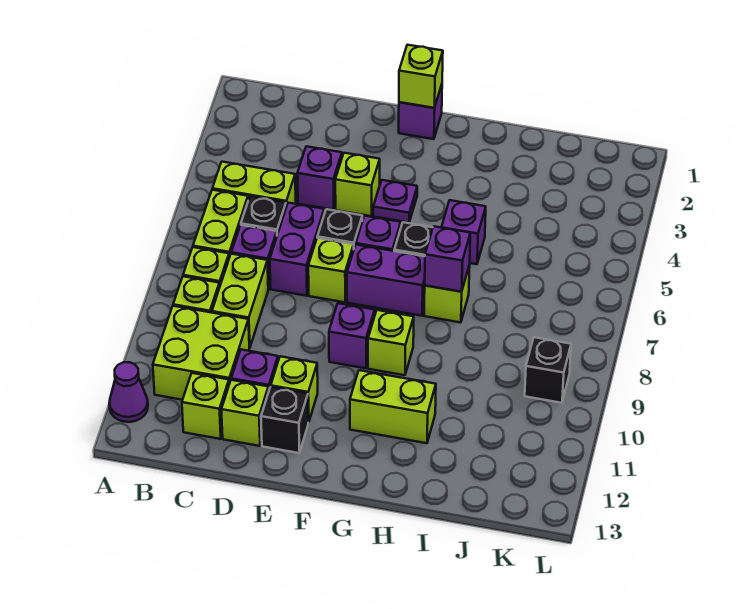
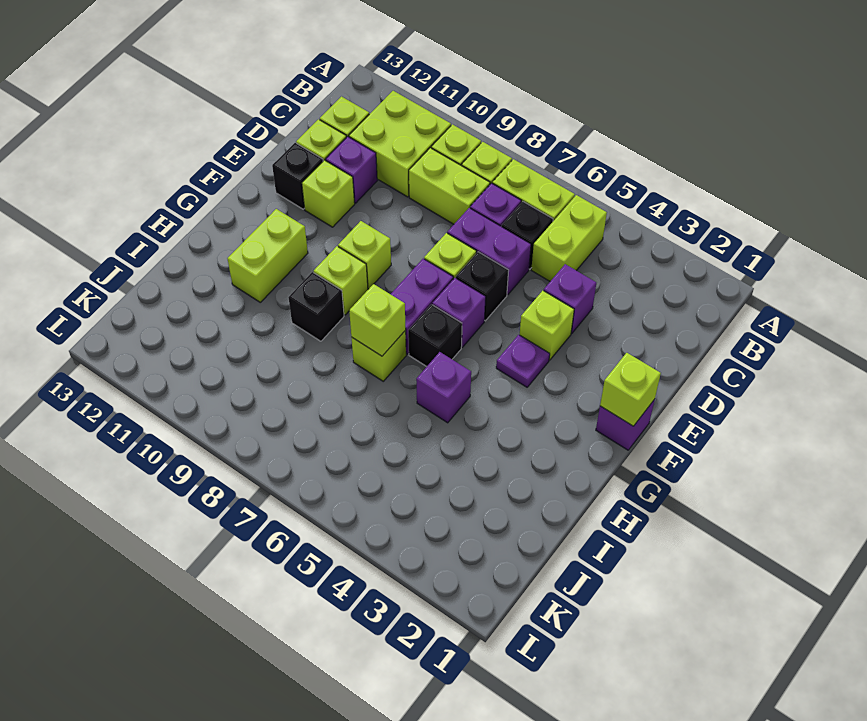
purple 1x1 cone [109,362,148,422] -> none
purple 1x1 brick [329,303,375,368] -> lime 1x1 brick [338,221,391,289]
purple 1x1 brick [425,226,470,292] -> lime 1x1 brick [349,284,406,356]
black 1x1 brick [525,337,571,403] -> black 1x1 brick moved to [288,272,344,341]

